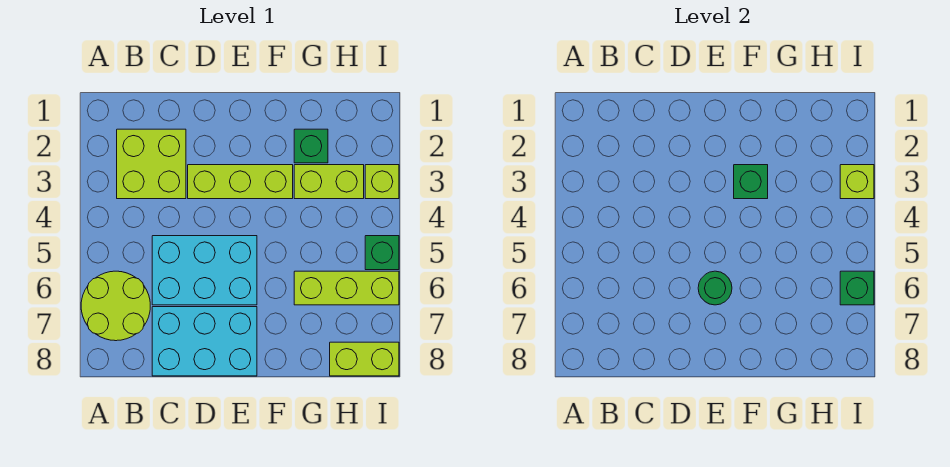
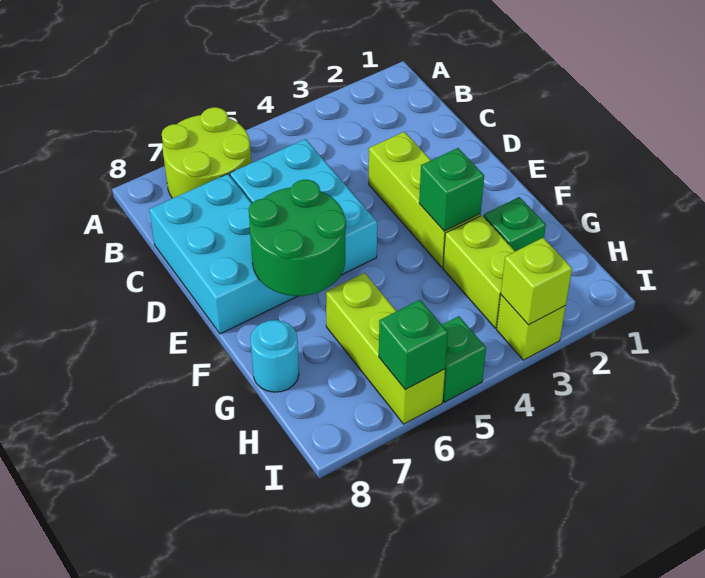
lime 2x2 brick [117,129,186,199] -> none
green 1x1 round brick [698,271,732,305] -> green 2x2 round brick [249,180,346,296]
none -> cyan 1x1 round brick [250,320,299,392]
lime 1x2 brick [330,342,399,376] -> none

